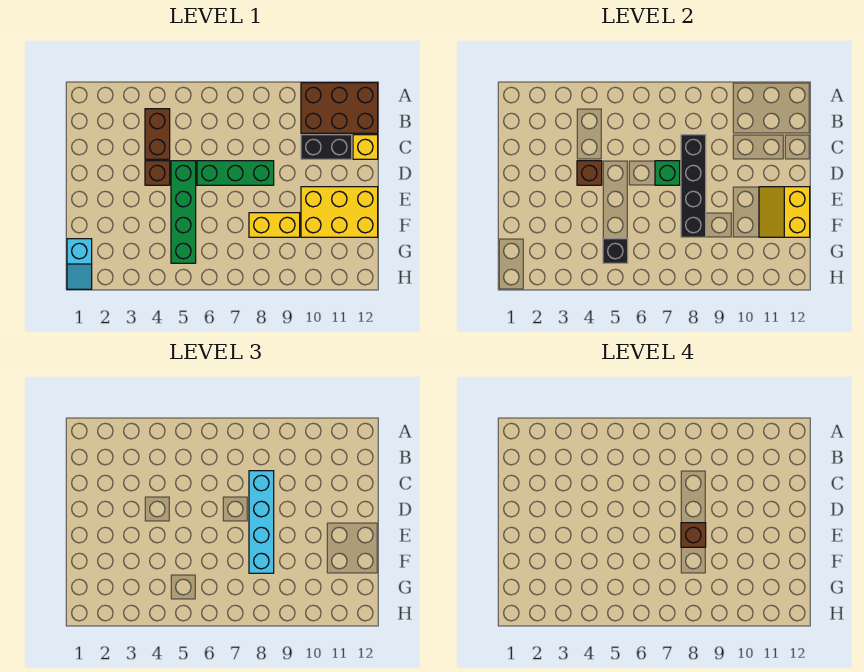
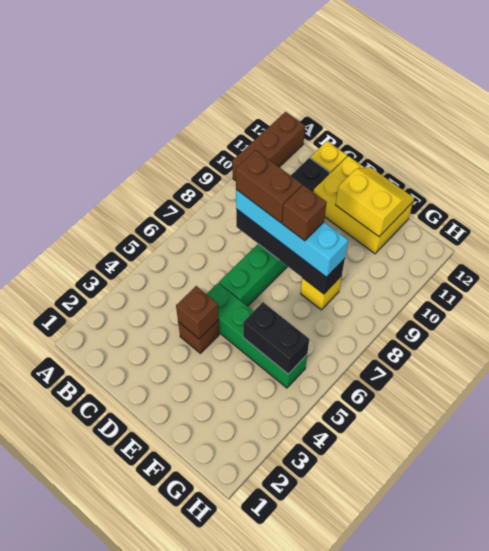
brown 2x3 brick [301,83,378,133] -> brown 1x3 brick [232,112,305,181]
brown 1x2 brick [145,109,170,159] -> brown 1x2 brick moved to [236,150,302,223]
green 1x1 brick [655,161,680,185] -> none
yellow 2x3 brick [301,187,378,237] -> yellow 2x3 brick turned to [314,156,413,254]
yellow 2x2 slope [759,187,810,237] -> yellow 2x2 slope turned to [336,167,414,236]
yellow 1x2 brick [249,213,300,237] -> yellow 1x1 brick [301,276,342,310]
cyan 1x2 slope [67,239,92,289] -> none
black 1x1 brick [603,239,628,263] -> black 1x2 brick [243,302,309,374]

